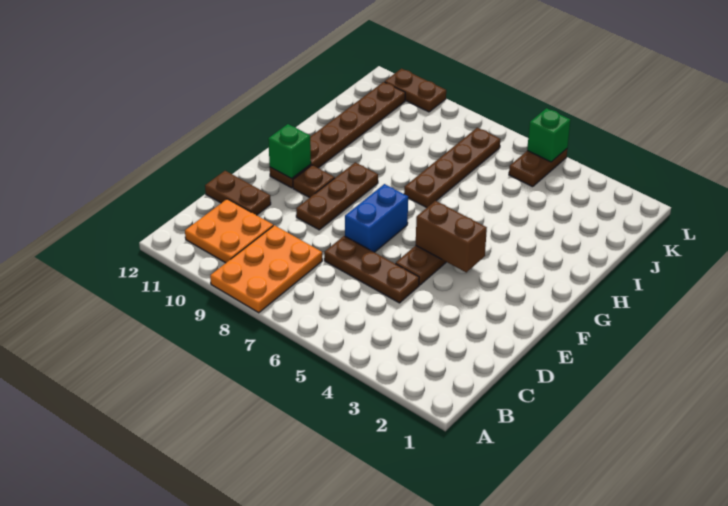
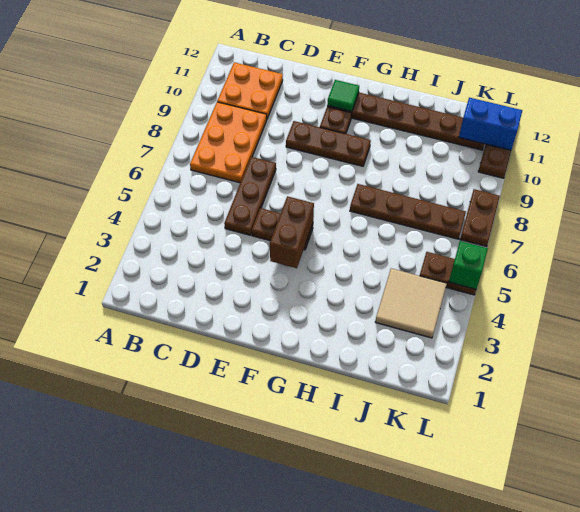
orange 2x3 plate [210,225,322,313] -> orange 2x3 plate turned to [190,102,267,183]
brown 1x2 plate [205,171,271,215] -> brown 1x2 plate moved to [460,189,500,247]
blue 1x2 brick [345,184,408,252] -> blue 1x2 brick moved to [459,98,522,150]
green 1x1 brick [268,124,311,179] -> green 1x1 tile [327,80,359,111]
none -> tan 2x2 tile [375,268,447,338]

